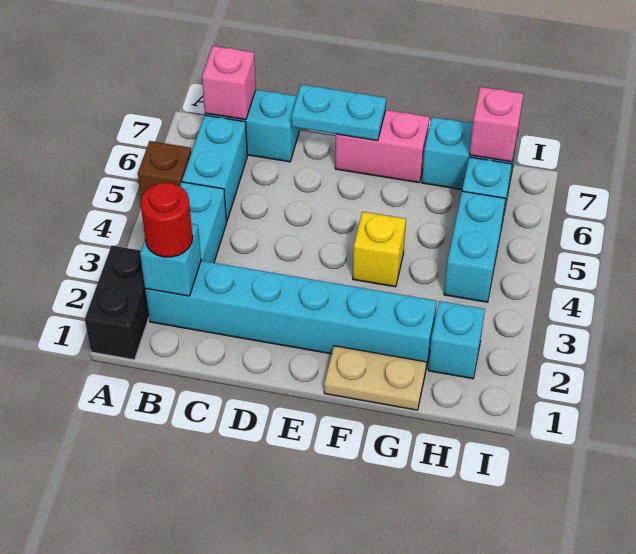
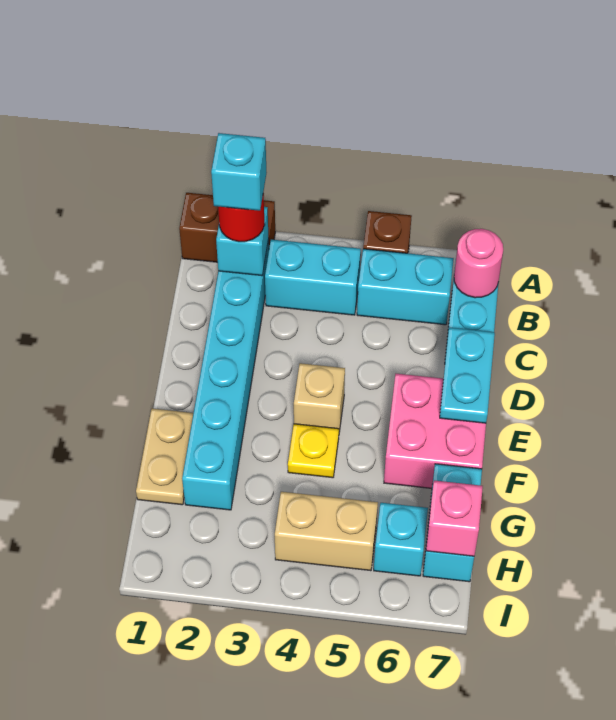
black 1x2 brick [85,246,149,360] -> brown 1x2 brick [179,193,275,262]
pink 1x1 brick [202,46,256,120] -> pink 1x1 round brick [454,229,503,298]
none -> tan 1x1 brick [294,363,345,432]
pink 1x2 brick [335,110,430,183] -> pink 2x2 brick [384,374,486,488]
yellow 1x1 brick [353,212,406,287] -> yellow 1x1 plate [288,424,339,478]
cyan 1x1 brick [428,301,485,379] -> cyan 1x1 brick moved to [211,133,267,211]
cyan 1x2 brick [444,191,506,302] -> tan 1x2 brick [275,492,378,571]

